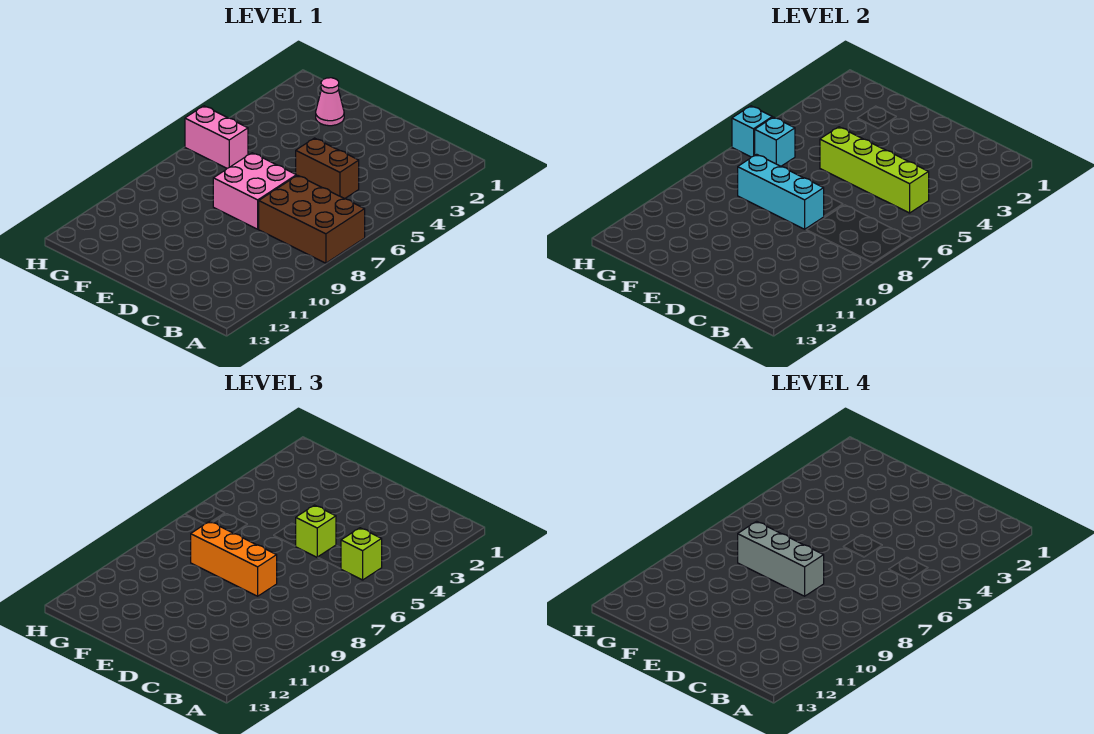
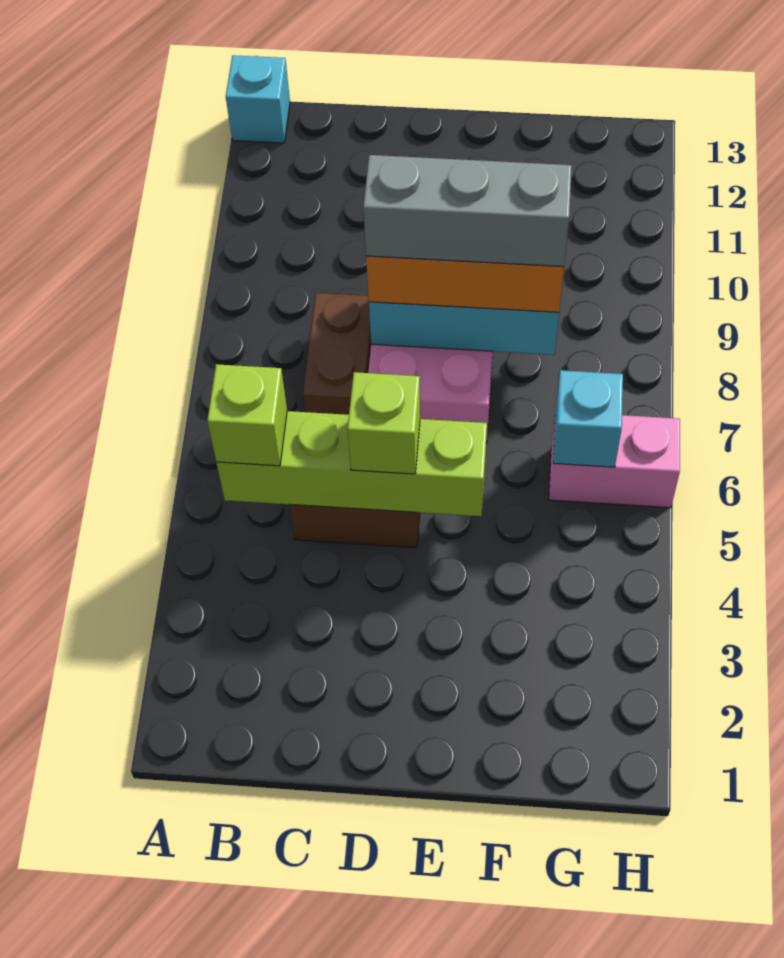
brown 2x3 brick [259,175,365,263] -> brown 1x2 brick [303,293,371,415]
pink 1x1 cone [316,78,344,126] -> none
cyan 1x1 brick [732,106,772,157] -> cyan 1x1 brick moved to [226,55,290,143]

